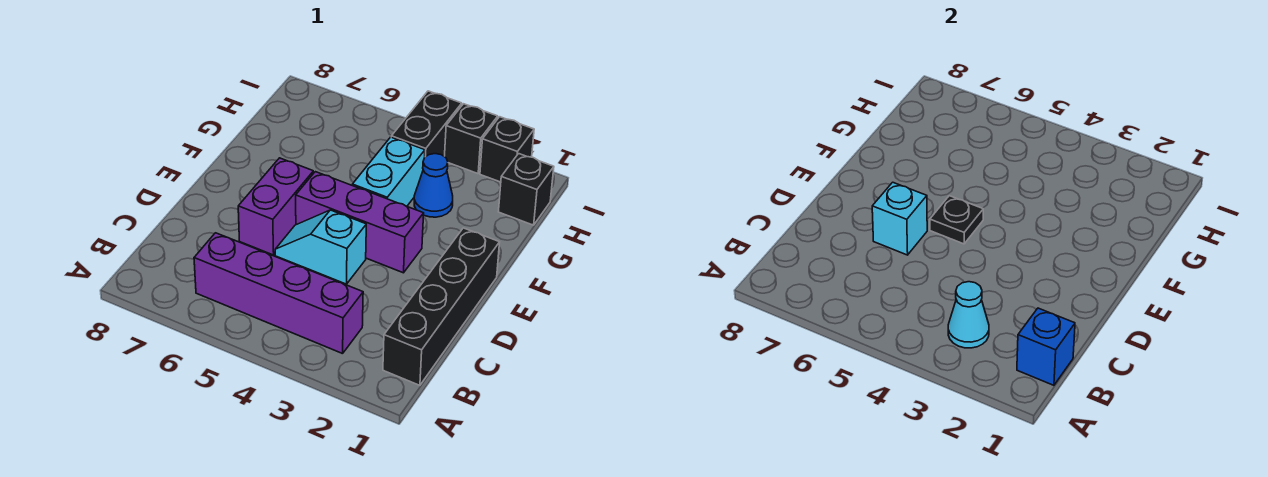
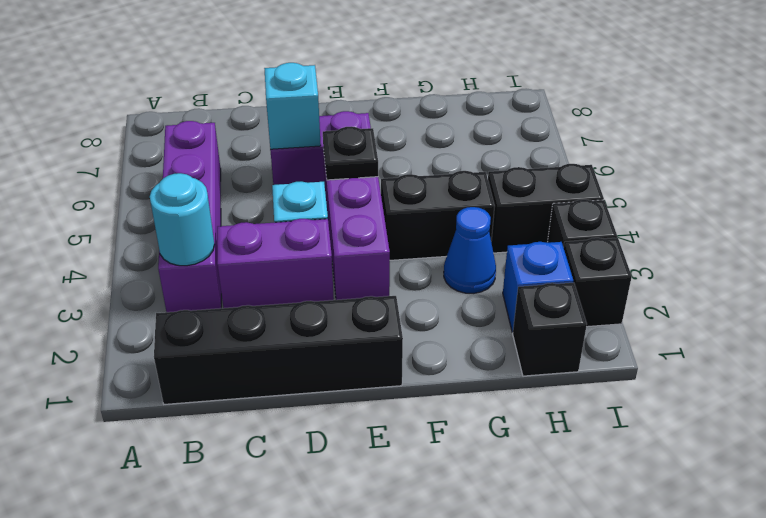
blue 1x1 brick [1017,308,1075,385] -> blue 1x1 brick moved to [503,242,573,332]
cyan 1x1 cone [948,282,989,348] -> cyan 1x1 round brick [150,173,215,266]
none -> purple 1x2 brick [217,219,334,308]
cyan 1x2 brick [352,137,425,206] -> black 1x2 brick [381,171,495,260]

